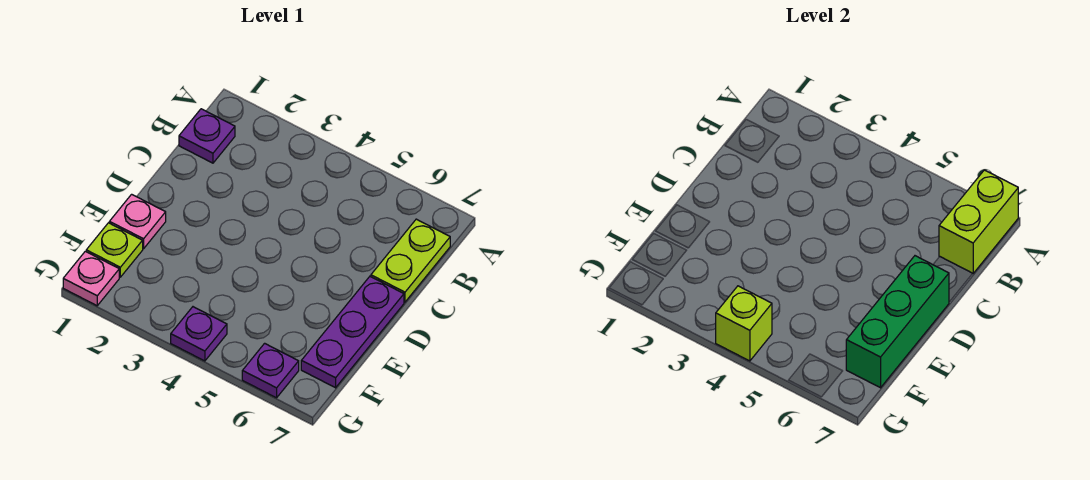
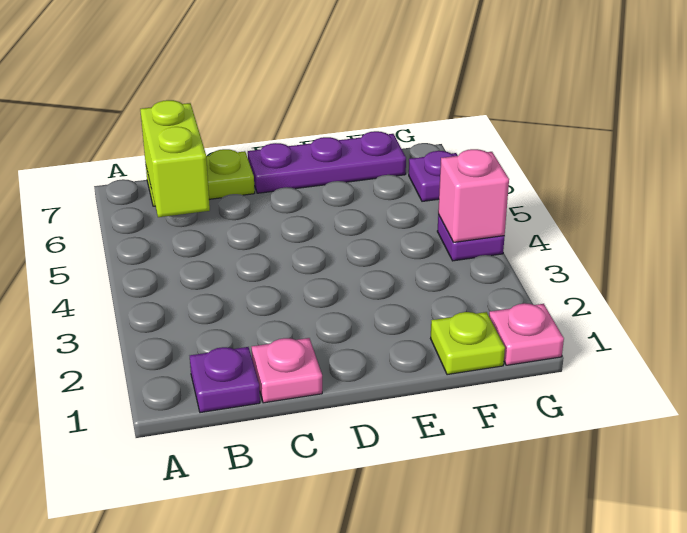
lime 1x2 brick [939,170,1018,274] -> lime 1x2 brick turned to [140,100,210,217]
green 1x3 brick [846,256,949,388] -> none
pink 1x1 plate [109,194,166,249] -> pink 1x1 plate moved to [252,338,322,403]
lime 1x1 brick [716,286,772,361] -> pink 1x1 brick [438,149,509,242]

